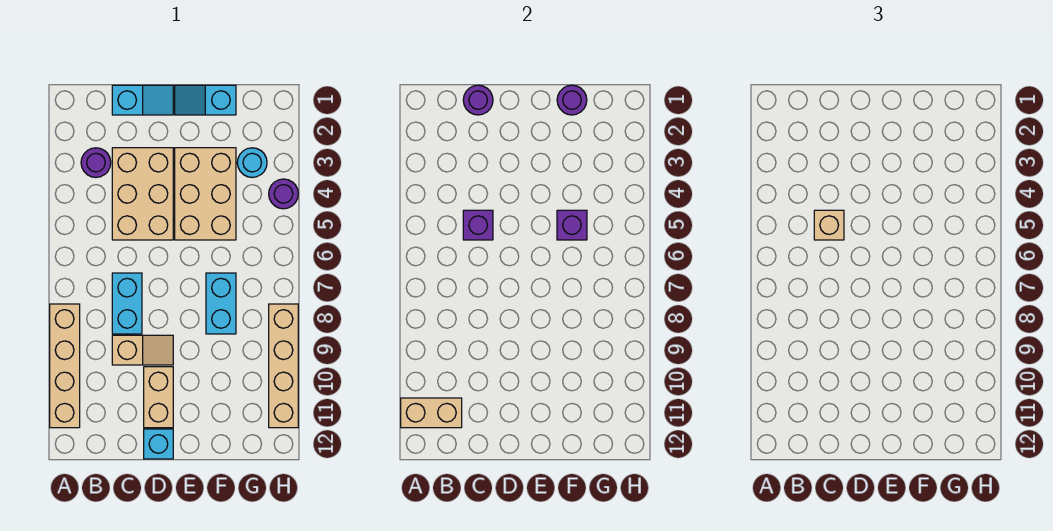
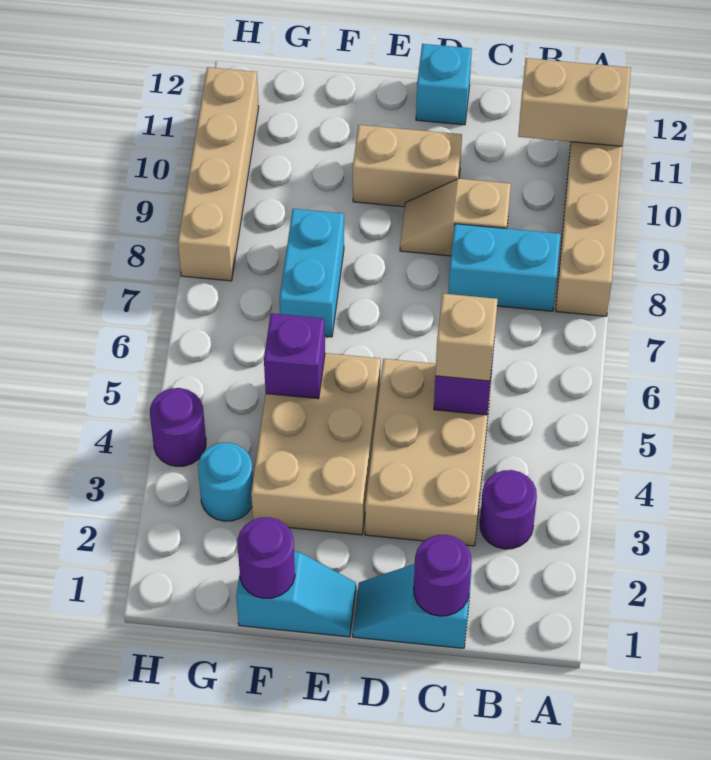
cyan 1x2 brick [112,273,142,334] -> cyan 1x2 brick turned to [448,224,561,311]
tan 1x2 brick [144,367,173,428] -> tan 1x2 brick turned to [353,125,462,207]

